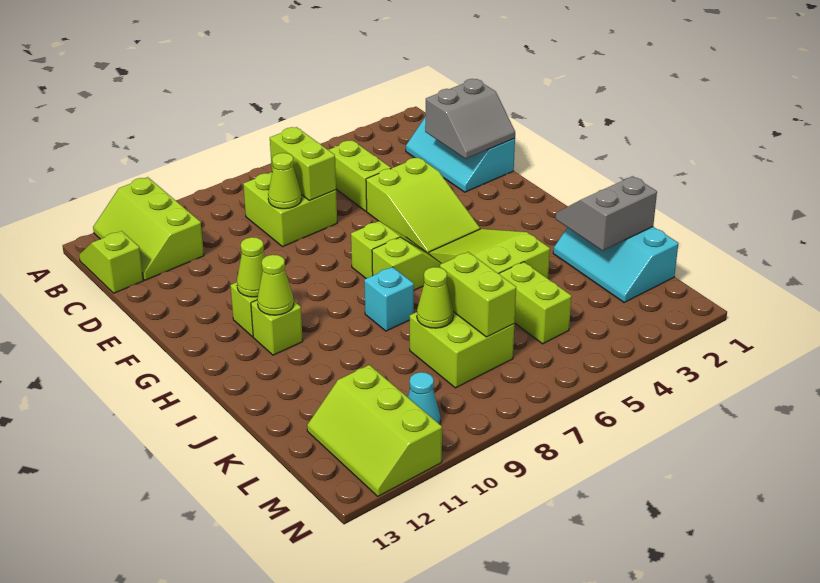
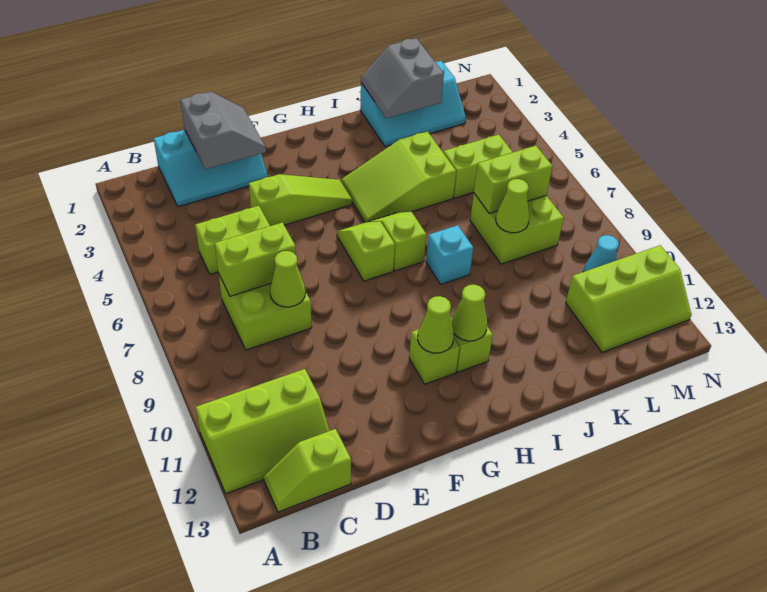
lime 2x3 slope [366,157,480,254] -> lime 1x3 slope [249,174,352,226]

